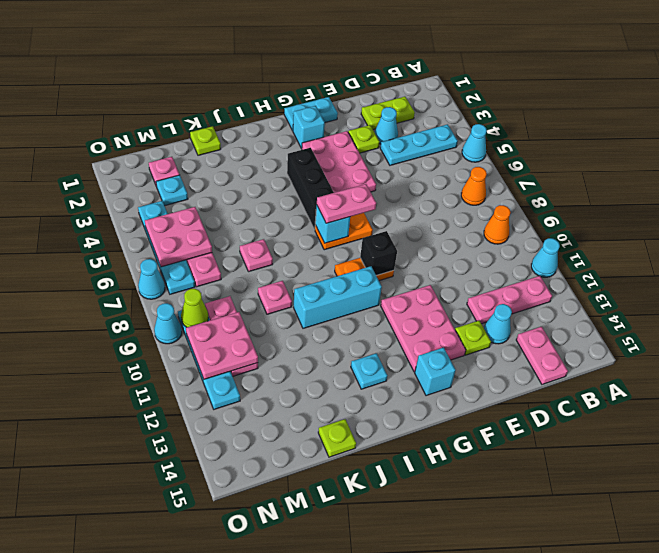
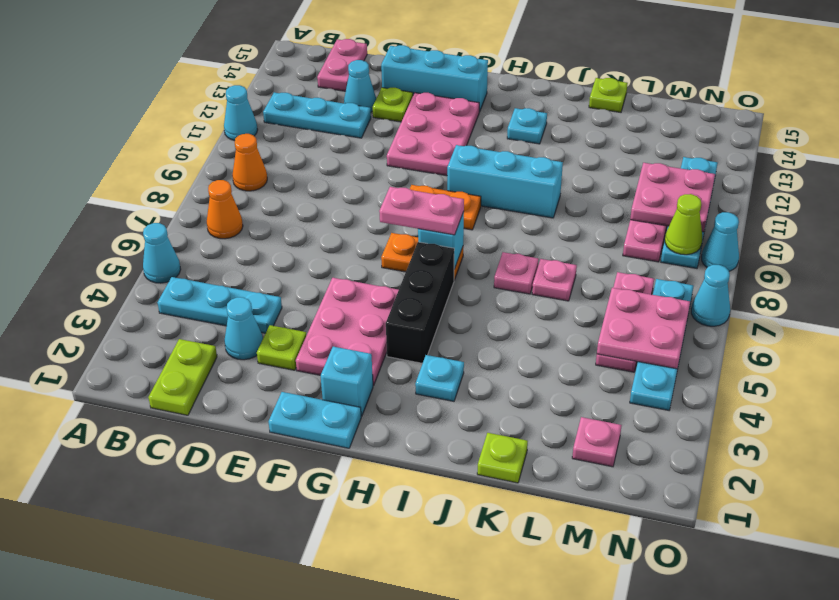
pink 1x3 plate [467,276,552,324] -> cyan 1x3 plate [263,92,371,138]
lime 1x2 plate [361,97,415,130] -> lime 1x2 plate turned to [148,339,217,415]
black 1x1 brick [360,231,397,276] -> none
cyan 1x1 brick [415,348,456,396] -> cyan 1x3 brick [381,45,488,112]
pink 1x1 plate [258,281,292,314] -> pink 1x1 plate moved to [494,252,539,294]
cyan 1x1 plate [156,175,188,206] -> cyan 1x1 plate moved to [415,355,464,401]

